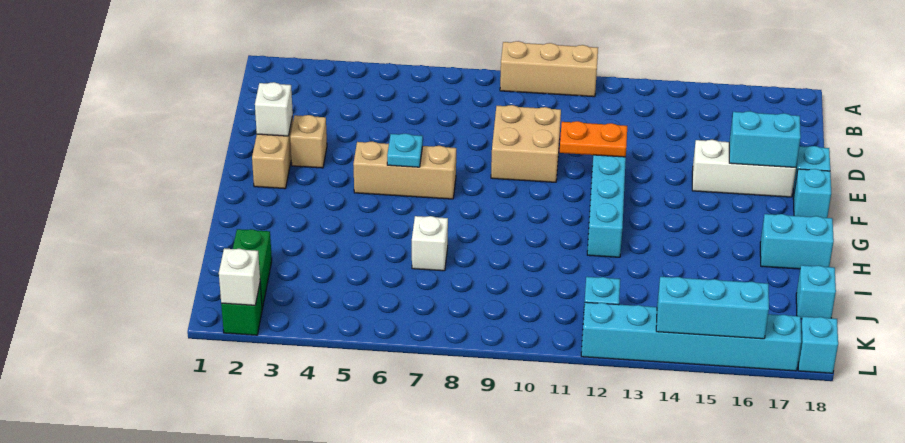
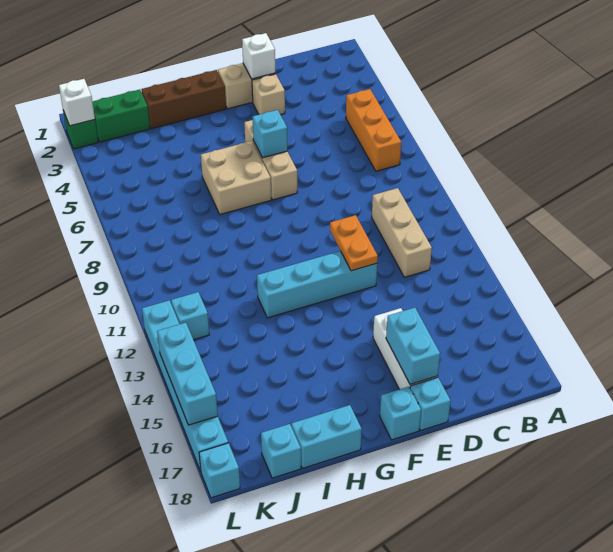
tan 1x3 brick [500,41,598,97] -> tan 1x3 brick moved to [372,188,432,277]
none -> orange 1x3 brick [346,89,401,171]
tan 2x2 brick [491,105,561,182] -> tan 2x2 brick moved to [201,141,271,214]
cyan 1x1 plate [387,133,423,167] -> cyan 1x1 brick [253,110,287,158]
none -> brown 1x3 brick [141,70,226,129]
cyan 1x2 brick [760,214,834,269] -> cyan 1x2 brick turned to [291,405,362,468]
white 1x1 brick [412,216,448,271] -> none

